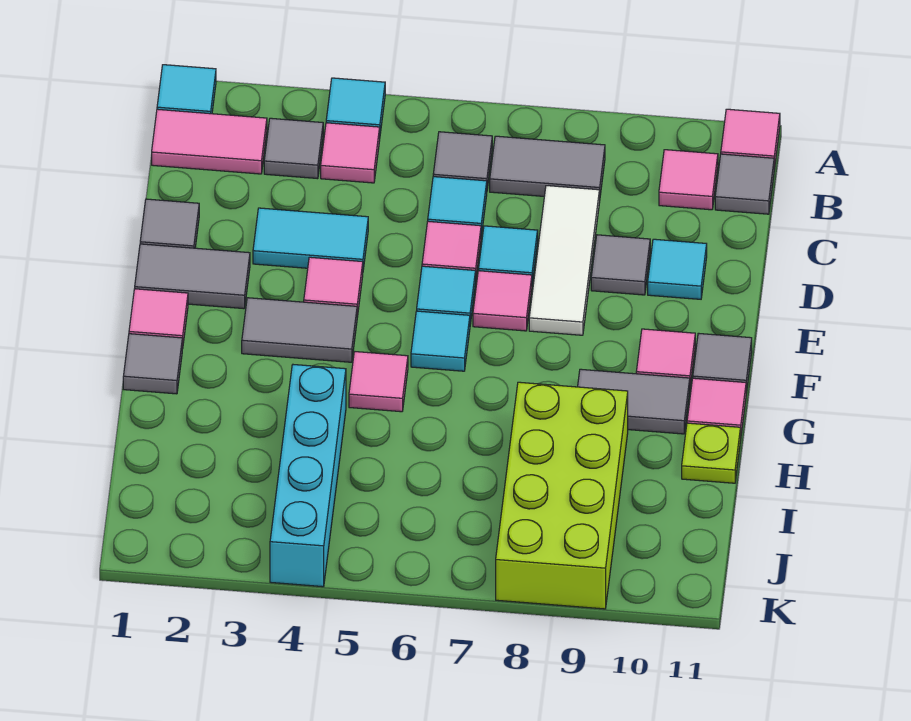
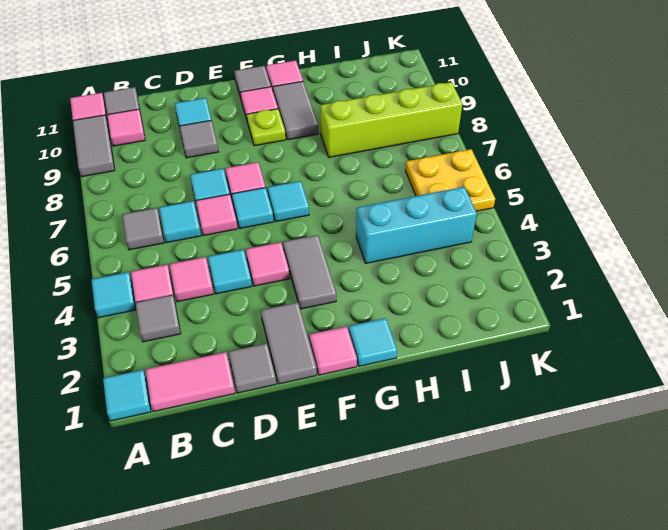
pink 1x2 tile [152,109,267,174] -> pink 1x2 tile turned to [145,352,235,412]
grey 1x2 tile [490,136,605,196] -> grey 1x2 tile moved to [73,115,115,177]
white 1x3 tile [529,186,600,335] -> none
cyan 1x2 tile [253,208,368,269] -> cyan 1x1 tile [208,250,252,294]
grey 1x1 tile [123,334,182,394] -> cyan 1x1 tile [349,318,397,366]
pink 1x1 tile [349,352,408,412] -> pink 1x1 tile moved to [170,257,214,302]
cyan 1x4 brick [270,365,346,587] -> cyan 1x3 brick [356,187,477,263]
lime 2x4 brick [496,382,628,609] -> lime 1x4 brick [320,82,462,157]
lime 1x1 plate [682,423,741,483] -> lime 1x1 plate moved to [247,109,286,146]
none -> yellow 2x2 plate [405,149,495,211]

